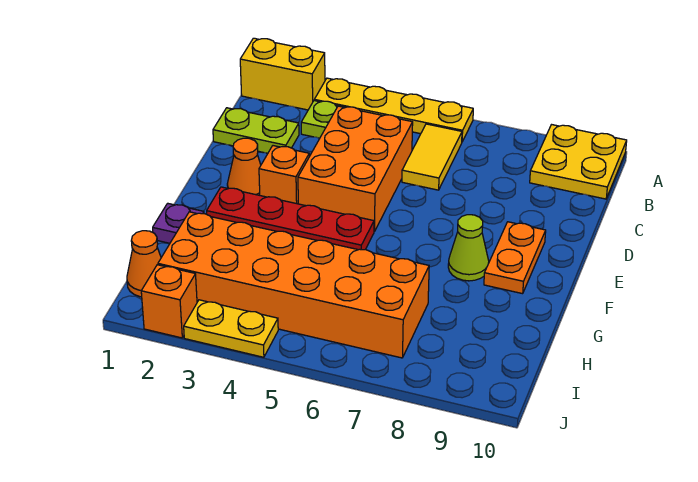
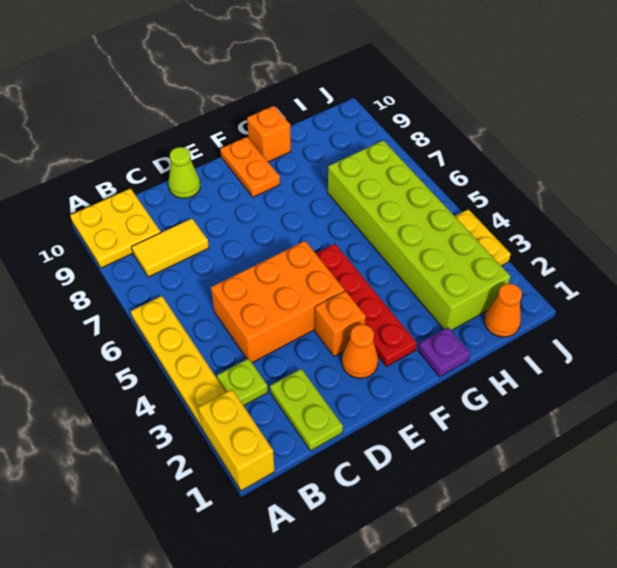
yellow 1x2 tile [402,124,462,190] -> yellow 1x2 tile moved to [131,218,209,277]
orange 1x2 plate [484,222,546,294] -> orange 1x2 plate turned to [220,137,280,197]
lime 1x1 cone [448,215,489,281] -> lime 1x1 cone moved to [169,147,200,198]
orange 2x6 brick [158,212,429,358] -> lime 2x6 brick [328,140,510,331]
orange 1x1 brick [141,265,197,338] -> orange 1x1 brick moved to [247,106,291,162]

